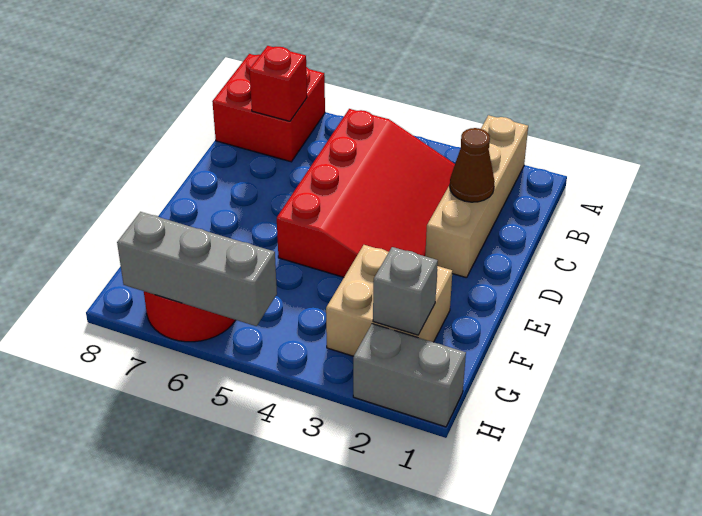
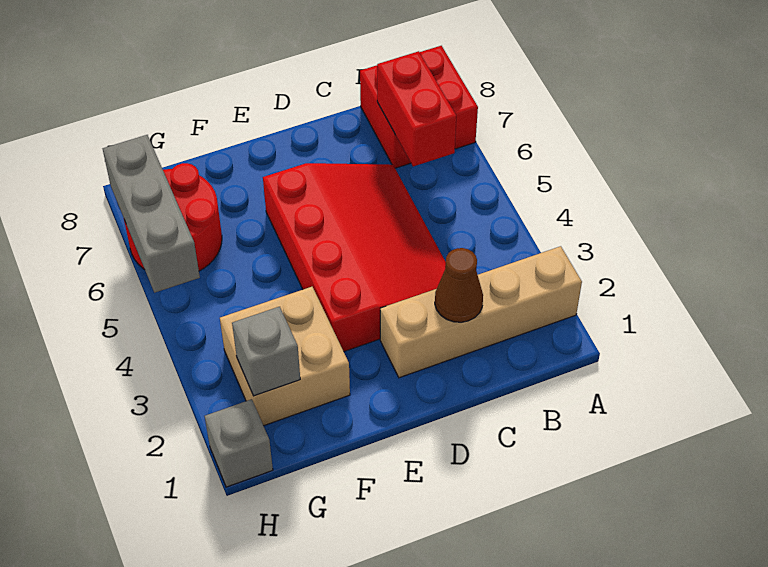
red 3x4 slope [277,109,455,277] -> red 3x4 slope turned to [263,163,446,351]
red 1x1 brick [249,46,307,121] -> red 1x2 brick [377,51,456,167]
grey 1x2 brick [353,324,466,427] -> grey 1x1 brick [205,399,273,487]

